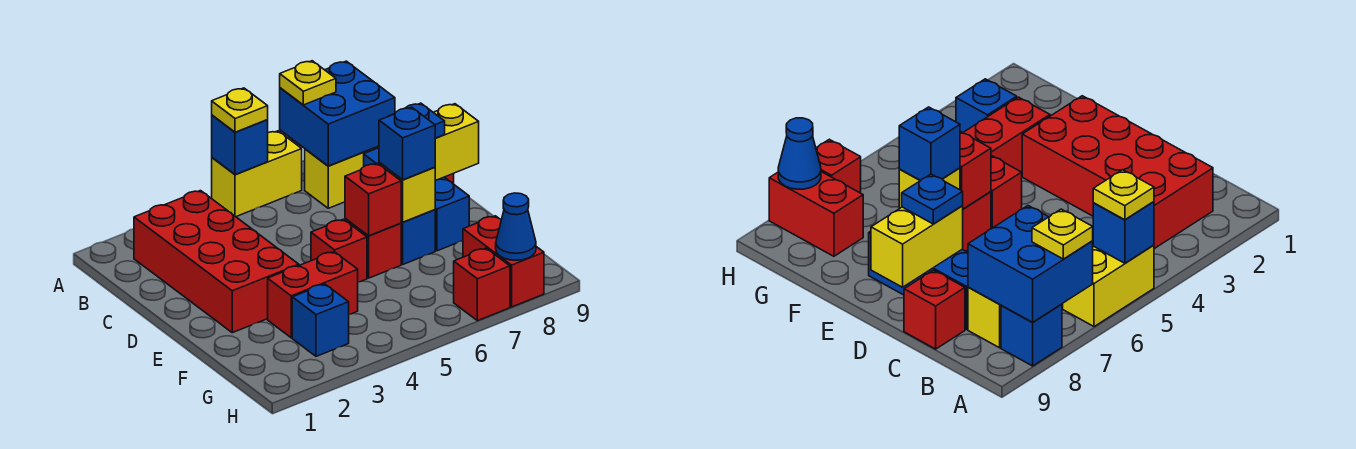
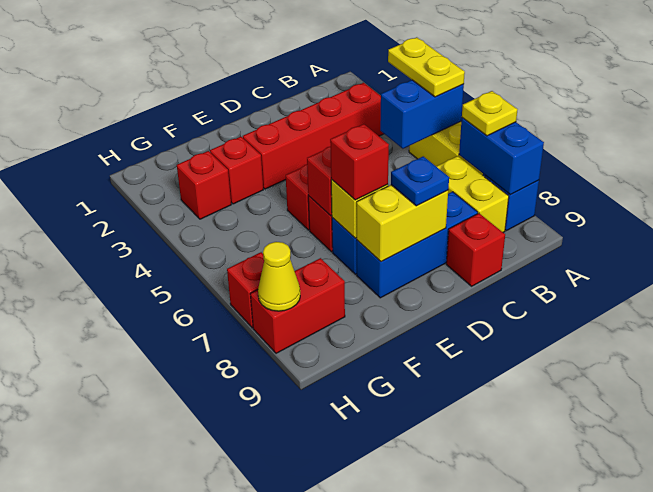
blue 1x1 brick [212,115,268,175] -> blue 1x2 brick [380,80,464,149]
yellow 1x1 plate [212,88,268,132] -> yellow 1x2 plate [388,37,465,97]
blue 2x2 brick [280,61,395,166] -> blue 1x2 brick [459,118,544,195]
red 2x4 brick [134,191,299,333] -> red 1x4 brick [243,83,384,189]
yellow 1x2 brick [433,104,479,180] -> yellow 1x2 brick turned to [357,185,448,262]
blue 1x1 brick [379,107,435,180] -> red 1x1 brick [330,124,389,200]
red 1x2 brick [268,252,358,338] -> red 1x1 brick [210,137,263,204]
blue 1x1 brick [292,284,349,356] -> red 1x1 brick [177,151,231,219]
blue 1x1 cone [496,193,536,260] -> yellow 1x1 cone [258,242,300,311]

